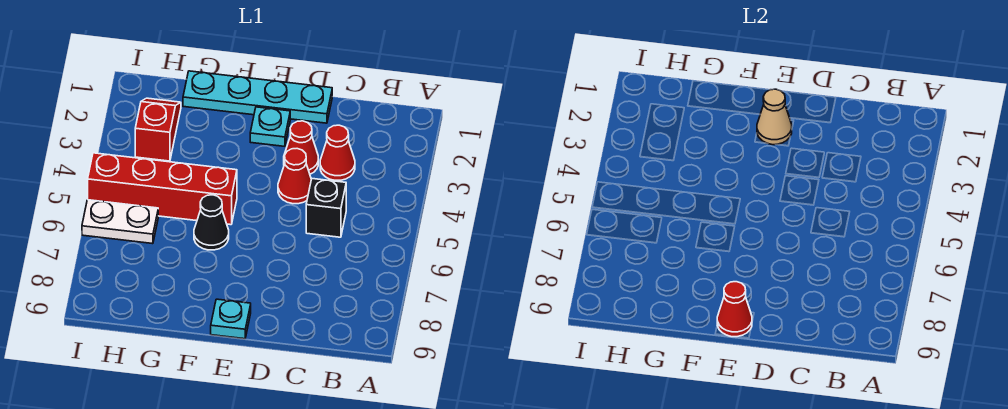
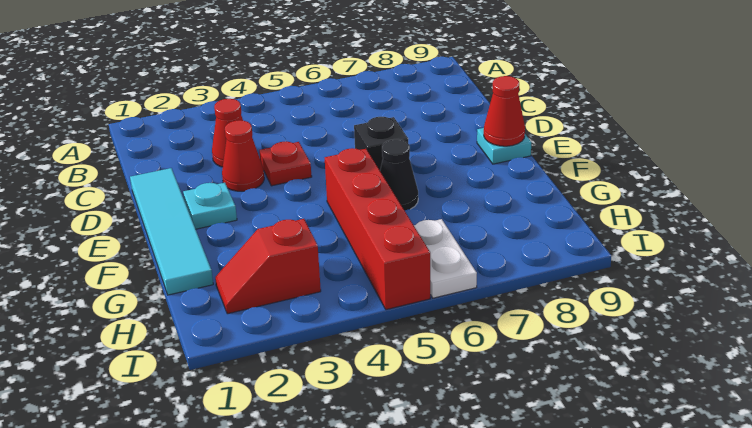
black 1x1 brick [306,179,346,237] -> black 1x1 brick moved to [354,117,408,170]
cyan 1x4 plate [183,71,332,123] -> cyan 1x4 tile [130,168,213,295]
red 1x1 cone [278,149,311,204] -> red 1x1 plate [259,142,312,186]
tan 1x1 cone [757,89,792,145] -> none

